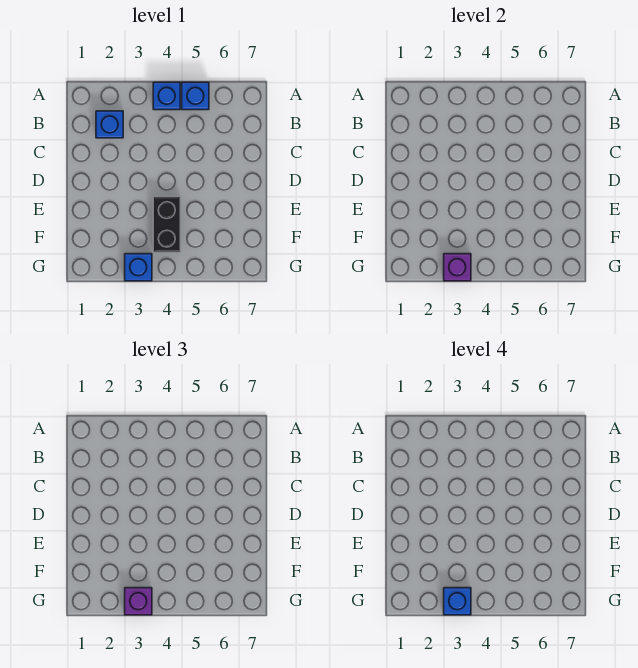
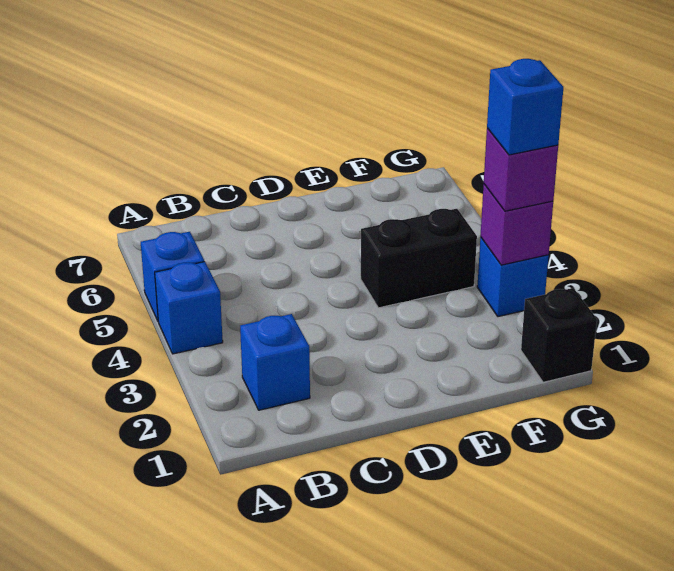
none -> black 1x1 brick [521,288,597,382]

